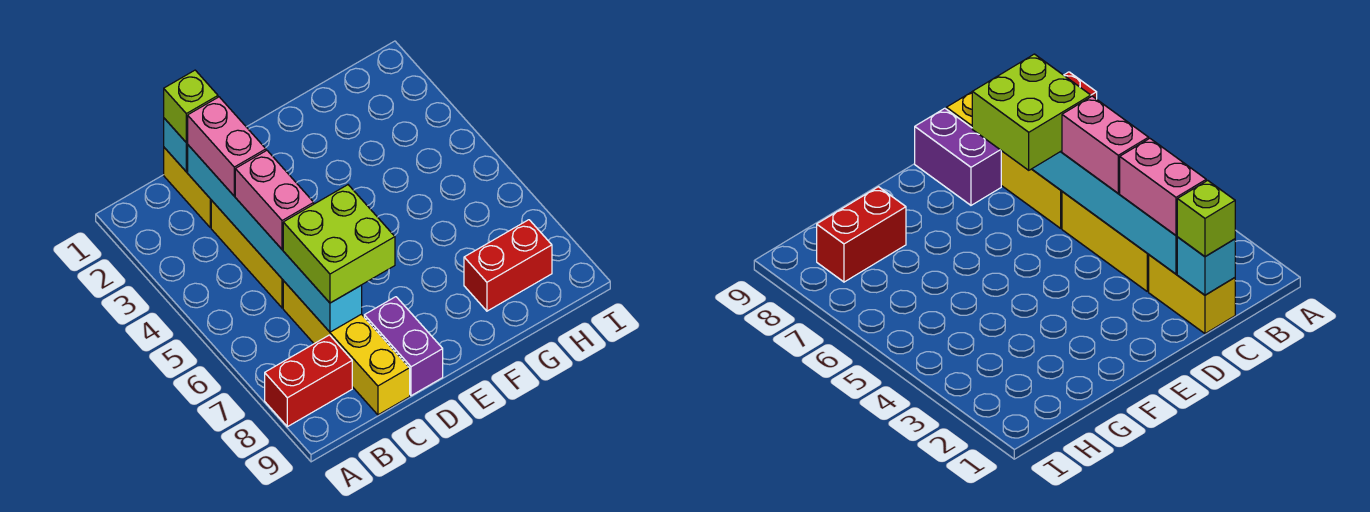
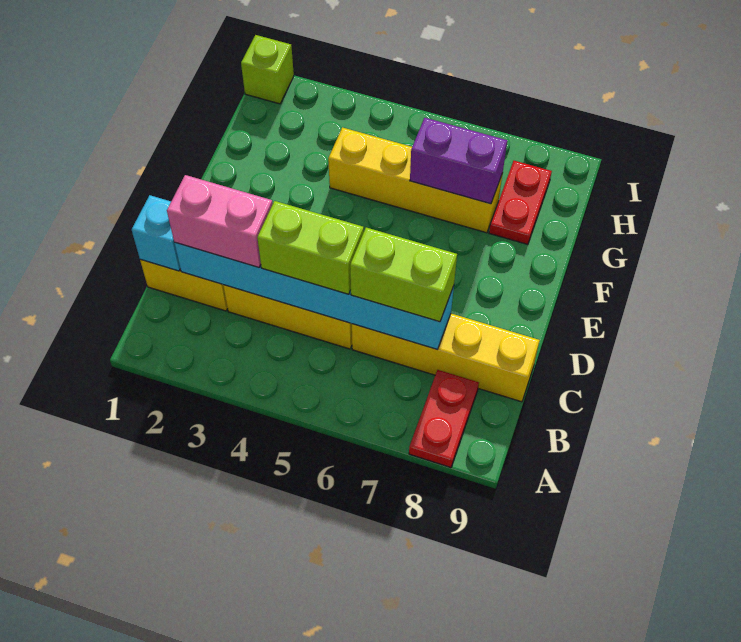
red 1x2 brick [265,335,352,427] -> red 1x2 plate [409,370,479,467]
lime 1x1 brick [164,70,218,143] -> lime 1x1 brick moved to [241,35,294,104]
pink 1x2 brick [235,151,314,249] -> lime 1x2 brick [257,201,364,294]
lime 2x2 brick [283,185,395,303] -> lime 1x2 brick [350,228,457,322]
purple 1x2 brick [364,297,443,396] -> purple 1x2 brick moved to [410,118,507,204]
none -> yellow 1x4 brick [328,127,503,233]
red 1x2 brick [464,220,552,311] -> red 1x2 plate [489,161,552,244]

